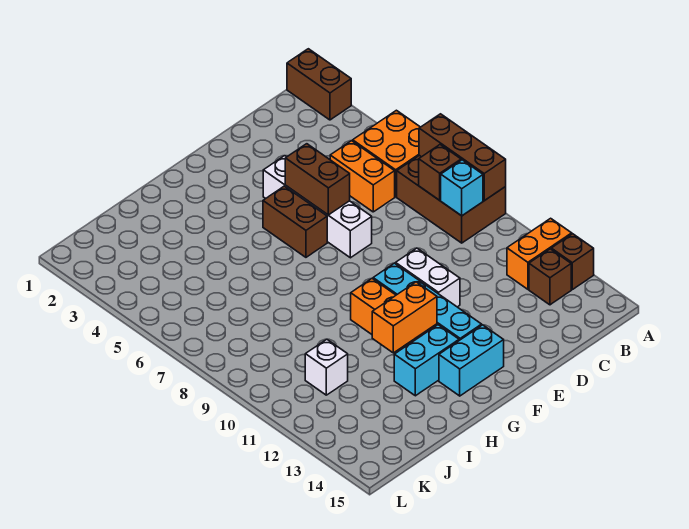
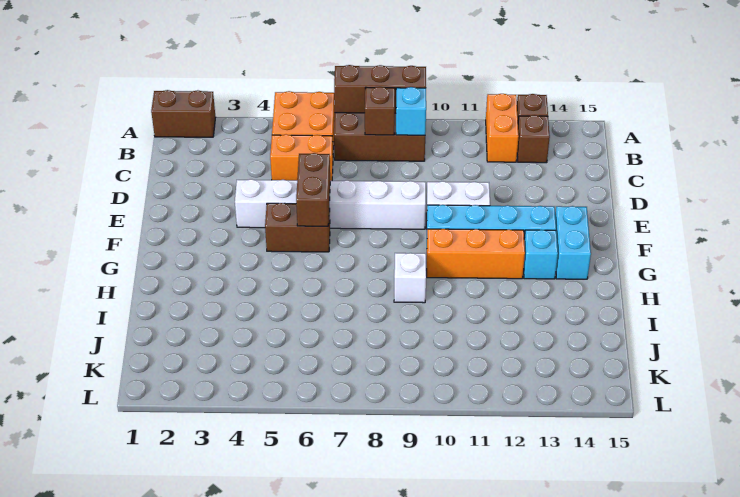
white 1x4 brick [263,156,372,258] -> white 1x6 brick [235,179,426,229]
brown 1x2 brick [285,144,350,215] -> brown 1x2 brick turned to [296,153,330,226]
orange 1x2 brick [372,282,437,353] -> none
cyan 1x2 brick [394,325,459,396] -> cyan 1x1 brick [523,230,558,279]
white 1x1 brick [305,339,348,395] -> white 1x1 brick moved to [394,253,426,303]

